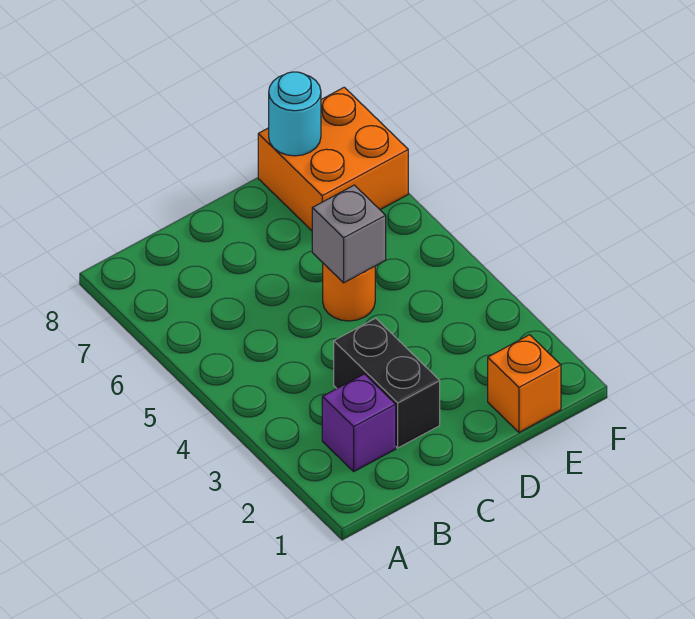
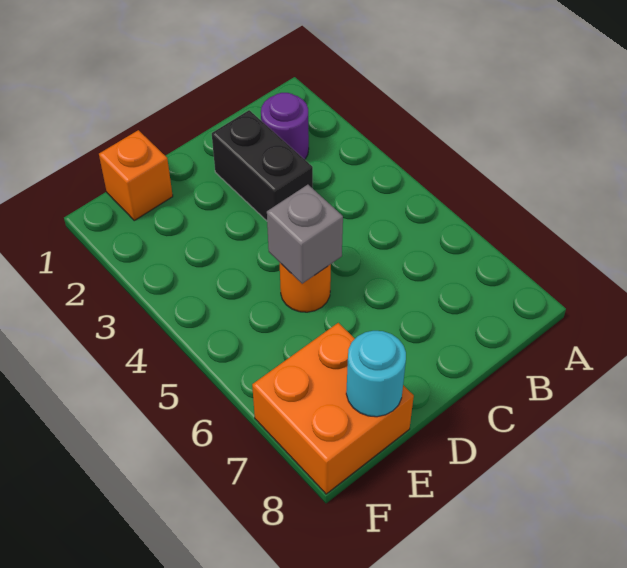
purple 1x1 brick [322,374,396,471] -> purple 1x1 round brick [261,93,309,159]

